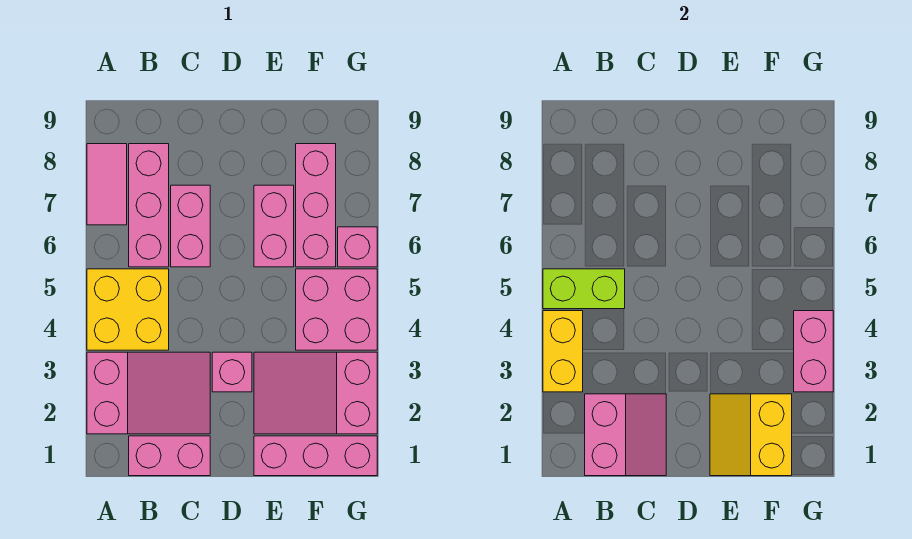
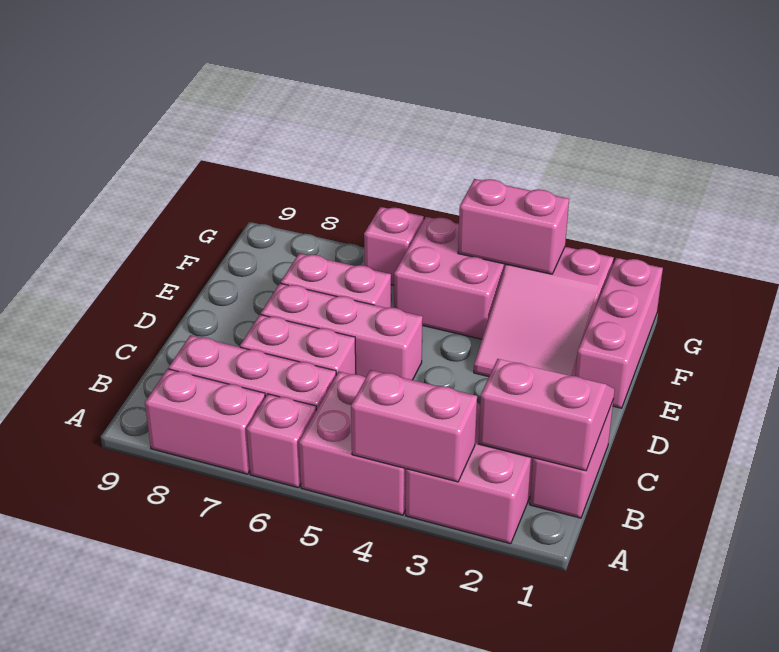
yellow 1x2 brick [543,311,583,392] -> pink 1x2 brick [351,370,477,482]
yellow 2x2 brick [87,269,169,350] -> pink 2x2 brick [299,372,406,515]
lime 1x2 brick [543,269,625,309] -> none
pink 1x2 tile [87,144,127,225] -> pink 1x2 brick [145,369,265,474]
pink 1x1 brick [212,352,252,392] -> pink 1x1 brick moved to [247,394,316,488]
yellow 2x2 slope [710,394,792,476] -> none
pink 1x3 brick [296,144,336,267] -> pink 1x3 brick moved to [261,283,423,380]

